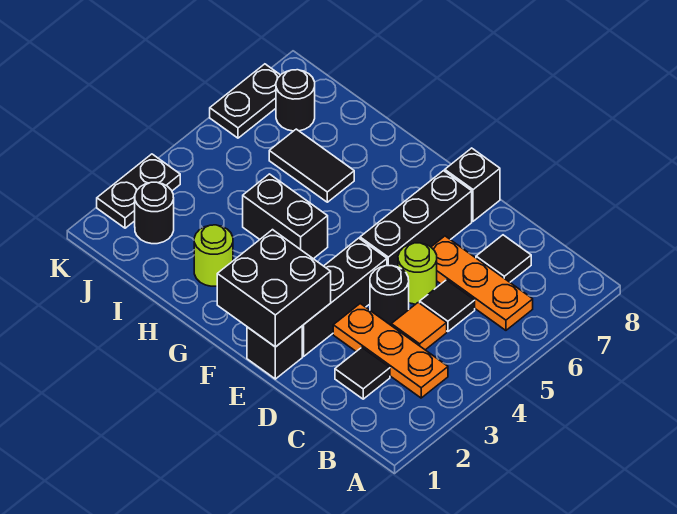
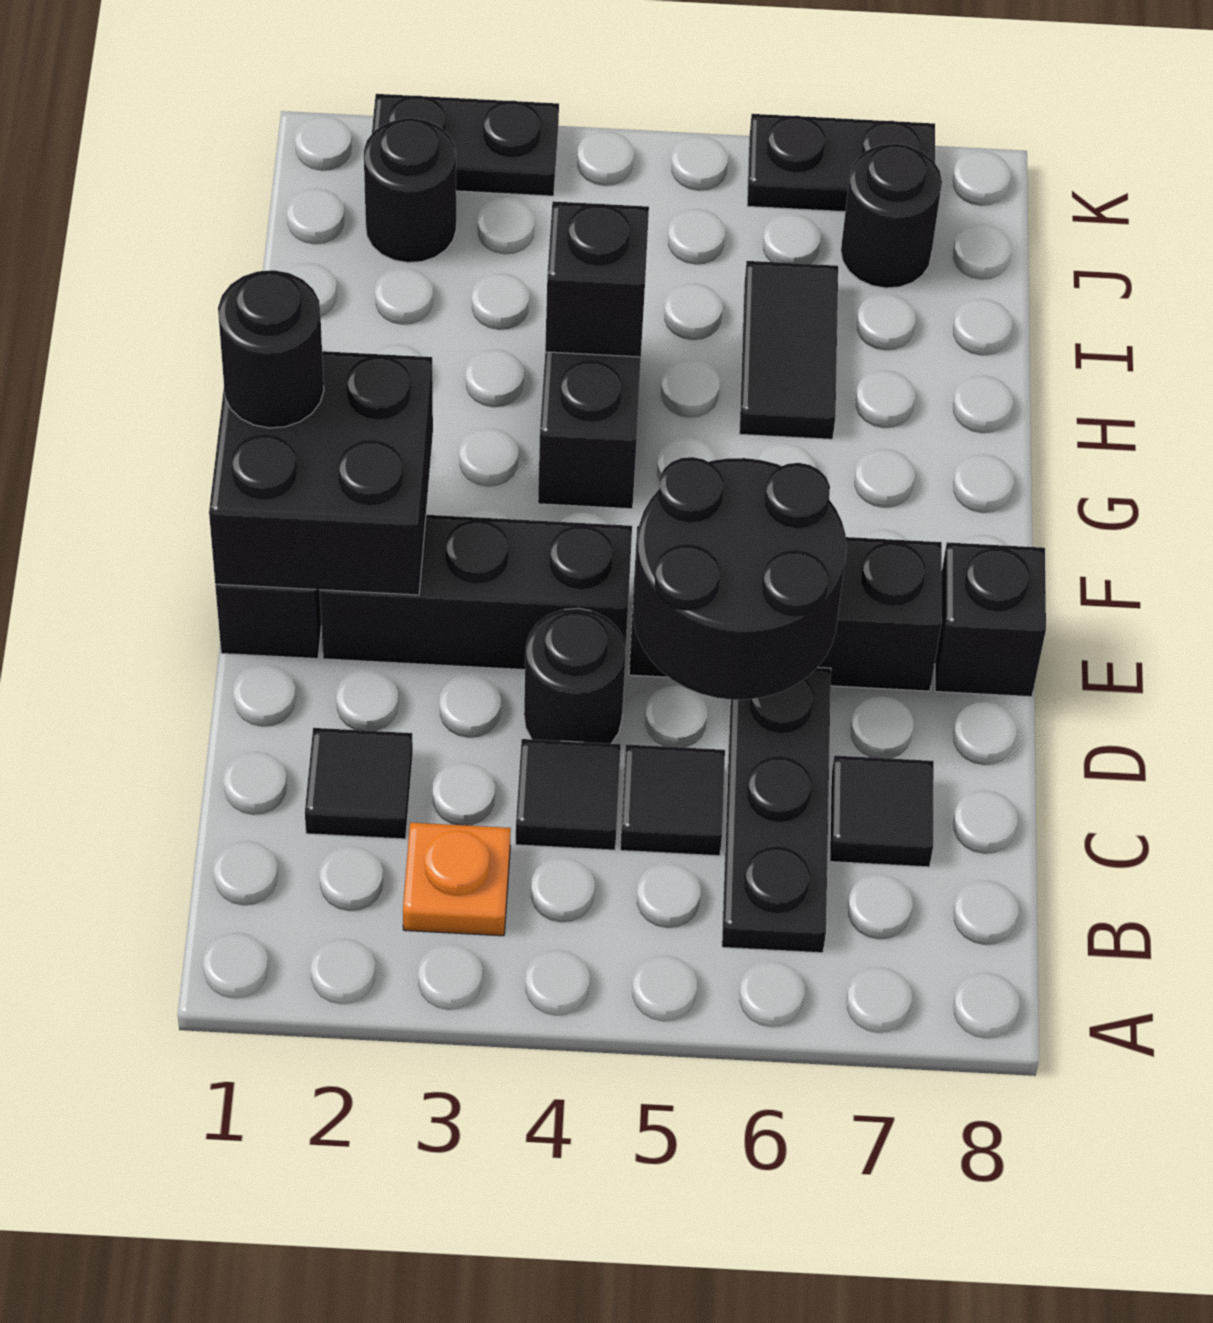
orange 1x3 plate [333,304,448,398] -> orange 1x1 plate [403,823,511,936]
orange 1x3 plate [431,236,533,330] -> black 1x3 plate [722,667,831,953]
orange 1x1 tile [391,302,447,350] -> black 1x1 tile [516,739,621,850]
lime 1x1 round brick [398,243,437,304] -> none
none -> black 2x2 round brick [633,457,847,700]
none -> black 1x1 round brick [218,270,324,428]
lime 1x1 round brick [194,225,233,286] -> none
none -> black 1x1 brick [545,201,649,357]

